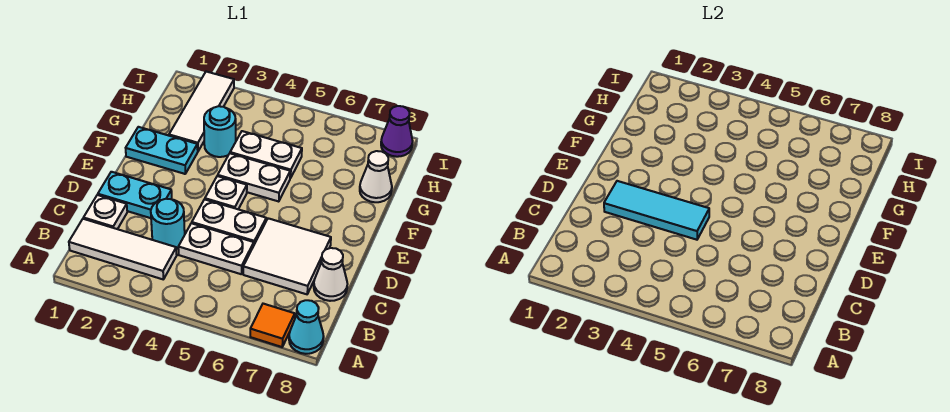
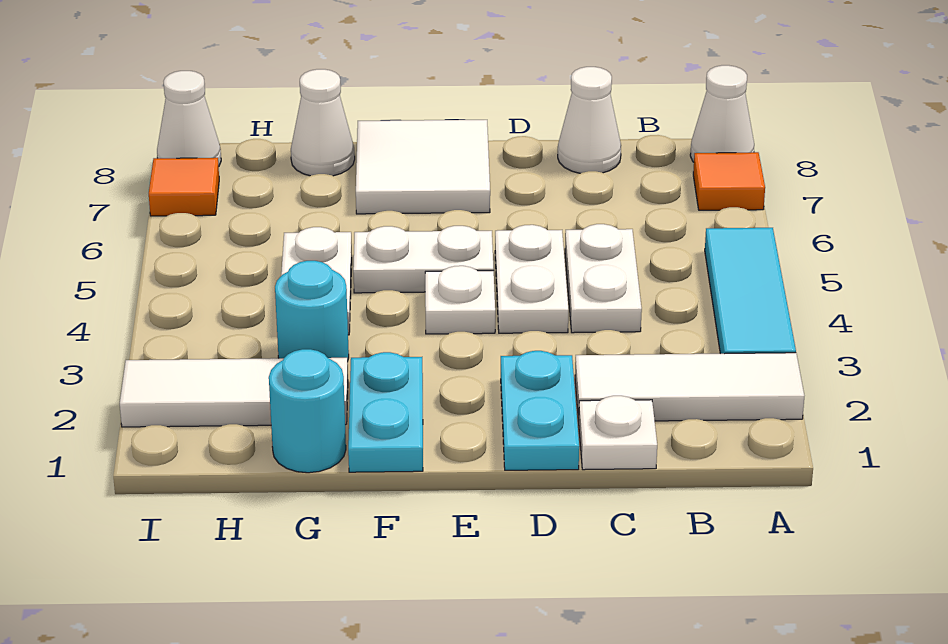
cyan 1x1 cone [289,300,324,354] -> white 1x1 cone [690,65,754,162]
white 1x3 tile [69,219,177,279] -> white 1x3 tile turned to [575,353,804,421]
cyan 1x1 round brick [151,199,185,249] -> cyan 1x1 round brick moved to [269,349,346,473]
white 2x2 tile [243,218,331,294] -> white 2x2 tile moved to [356,120,490,214]
cyan 1x3 tile [604,181,709,240] -> cyan 1x3 tile moved to [705,228,796,354]
white 1x2 plate [218,153,290,201] -> white 1x2 plate turned to [353,226,494,293]
none -> orange 1x1 tile [149,158,219,216]
purple 1x1 cone [381,106,413,157] -> white 1x1 cone [157,71,221,166]

